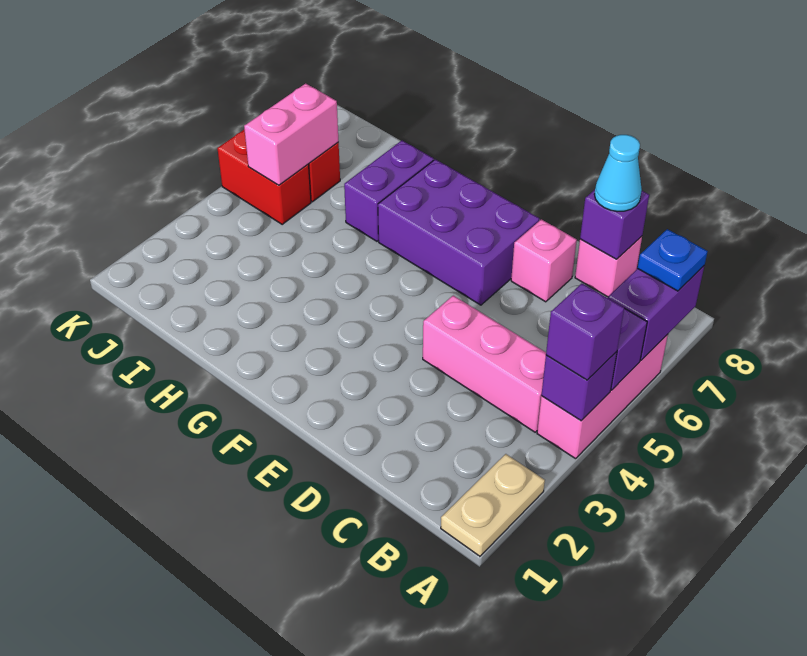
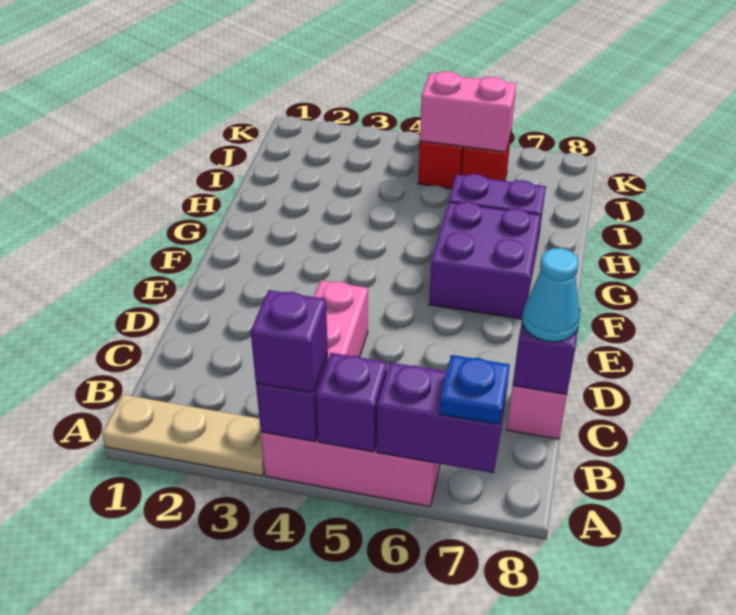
tan 1x2 plate [441,454,545,556] -> tan 1x3 plate [102,395,265,476]
pink 1x1 brick [511,219,577,302] -> none
purple 2x3 brick [378,159,539,305] -> purple 2x2 brick [429,202,541,319]

